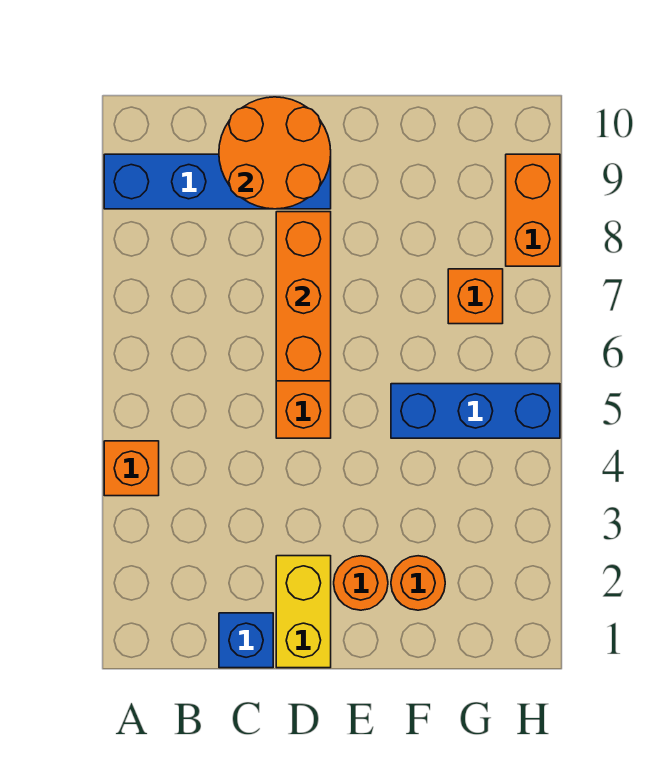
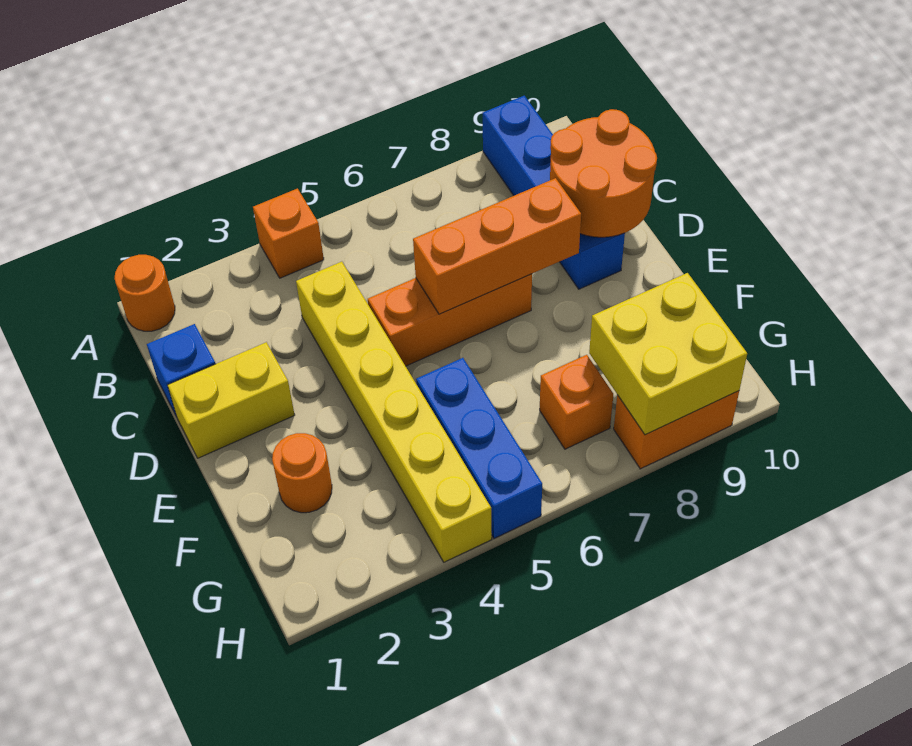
none -> yellow 1x6 brick [296,262,492,562]
orange 1x1 round brick [334,556,388,610] -> orange 1x1 round brick moved to [114,255,175,331]
none -> yellow 2x2 brick [589,273,747,435]

